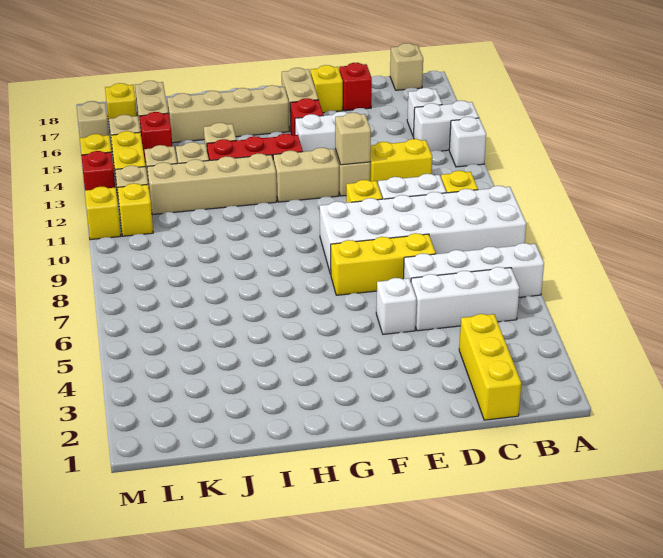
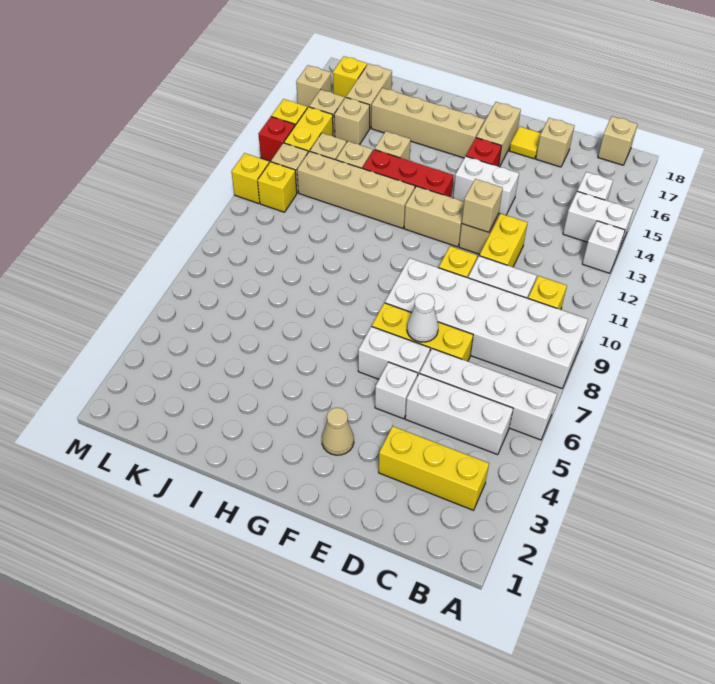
yellow 1x3 brick [459,314,521,420] -> yellow 1x3 brick turned to [379,426,489,510]
yellow 1x2 brick [370,139,432,183] -> yellow 1x2 brick turned to [479,214,528,267]
red 1x1 brick [339,63,372,111] -> tan 1x1 brick [536,118,574,167]
none -> white 1x2 brick [358,326,430,379]
none -> white 1x1 cone [407,293,438,342]
yellow 1x1 brick [311,65,343,113] -> yellow 1x1 tile [509,127,541,159]
none -> tan 1x1 cone [322,408,354,455]
red 1x1 brick [140,112,172,160] -> tan 1x1 brick [334,98,370,145]

